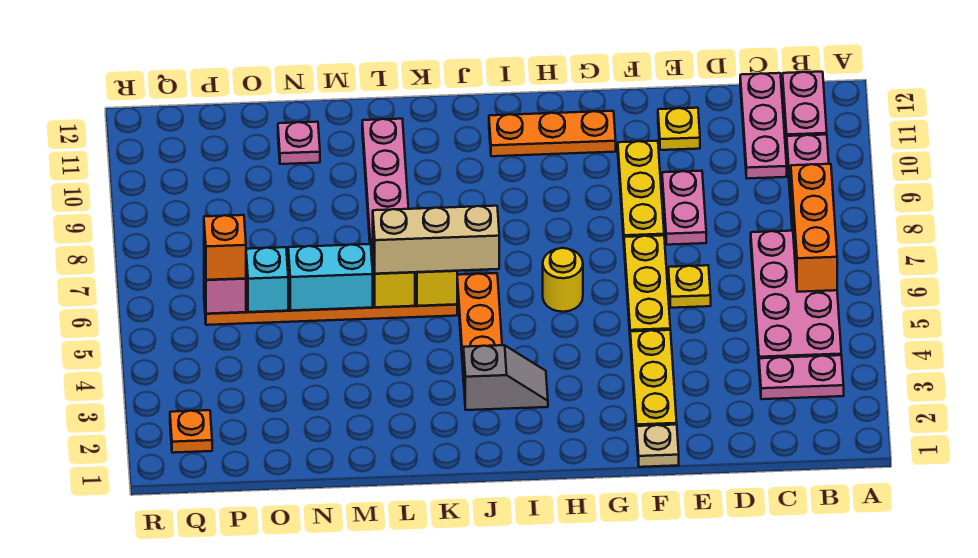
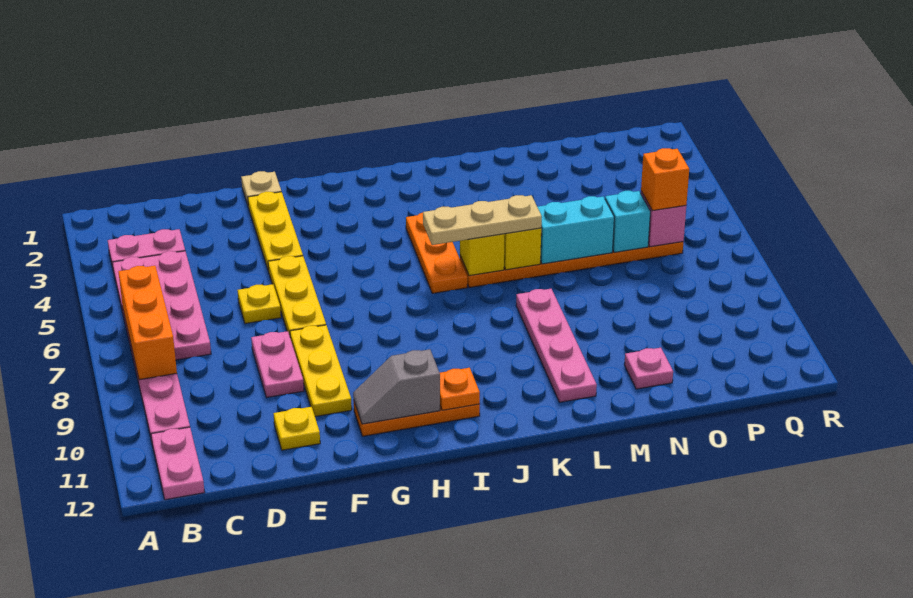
pink 1x3 plate [740,73,787,178] -> none
yellow 1x1 round brick [543,248,583,312] -> none
grey 1x2 slope [463,345,548,410] -> grey 1x2 slope moved to [353,349,440,424]
tan 1x3 brick [373,206,499,274] -> tan 1x3 plate [423,195,542,245]
orange 1x1 plate [170,410,212,453] -> orange 1x1 plate moved to [440,368,480,410]

